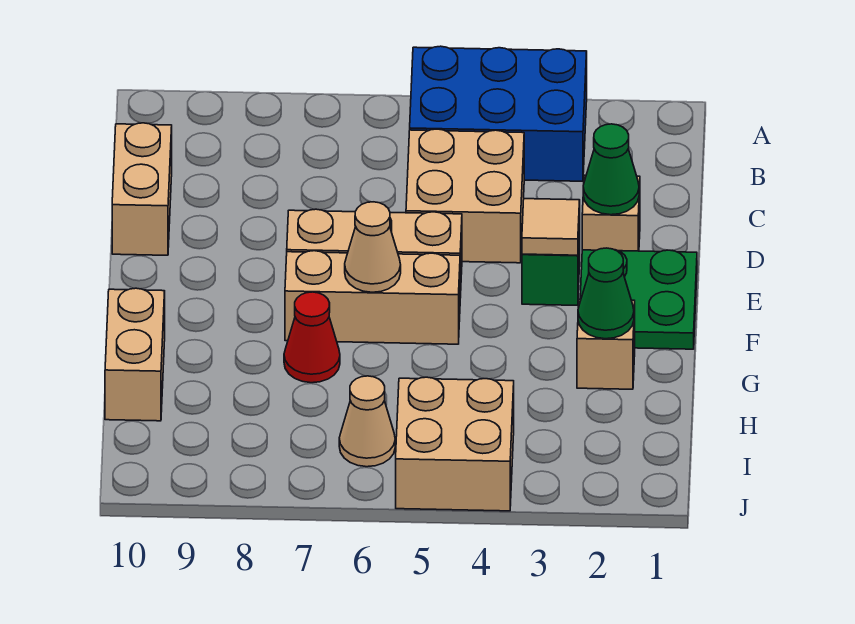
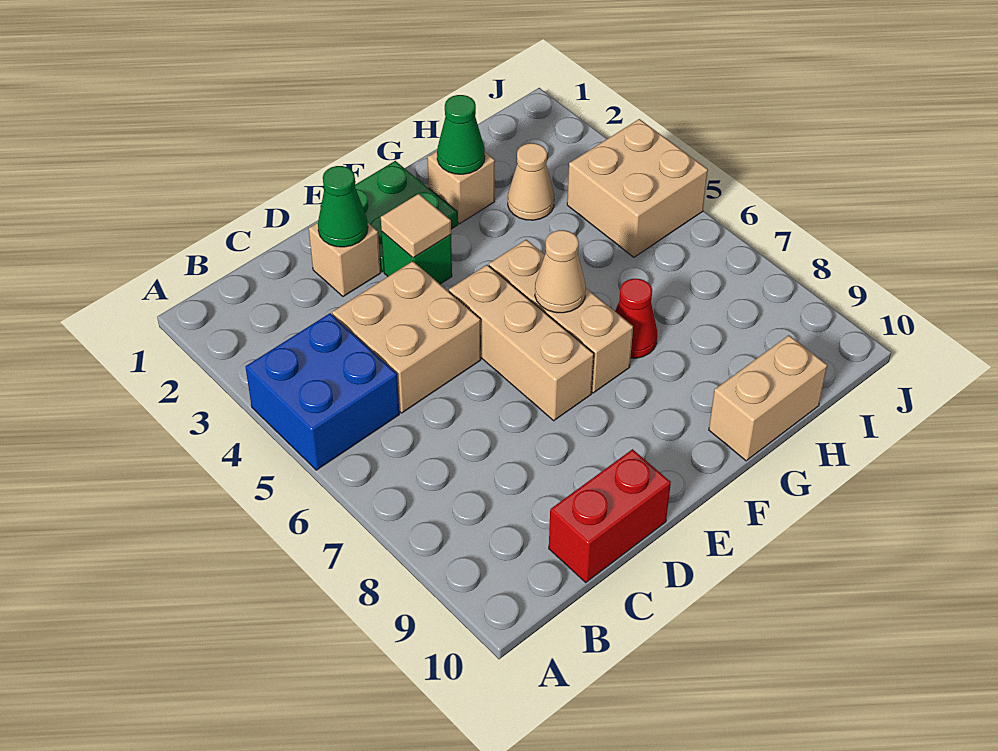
blue 2x3 brick [410,46,587,181] -> blue 2x2 brick [245,313,399,470]
tan 1x2 brick [112,123,172,255] -> red 1x2 brick [549,449,671,582]
tan 1x1 cone [339,376,395,467] -> tan 1x1 cone moved to [508,143,554,220]

